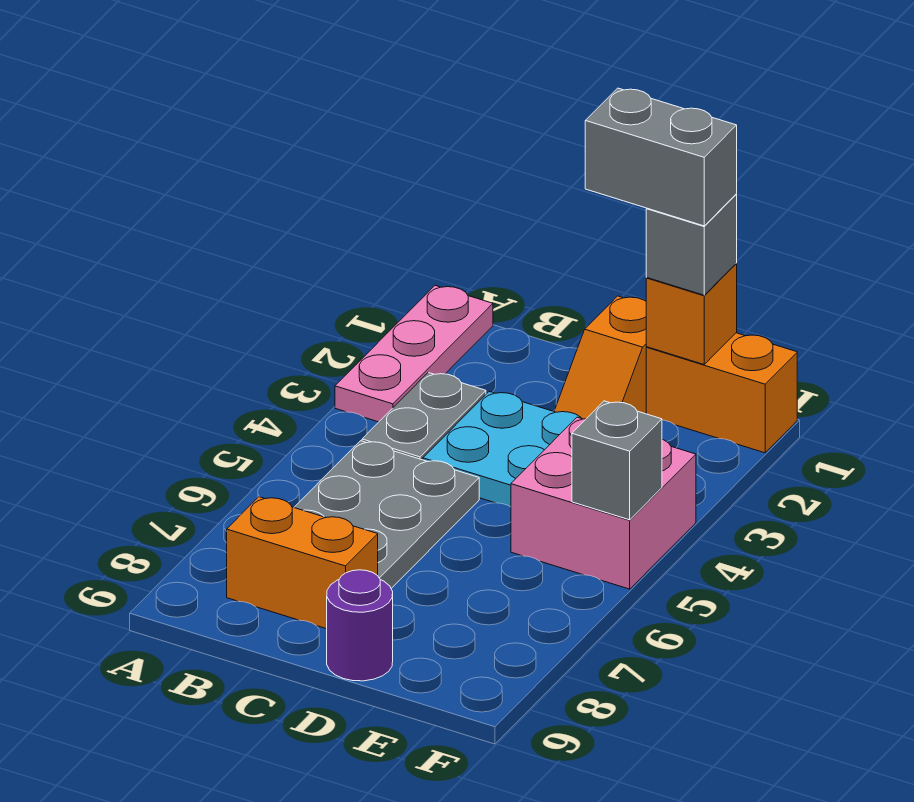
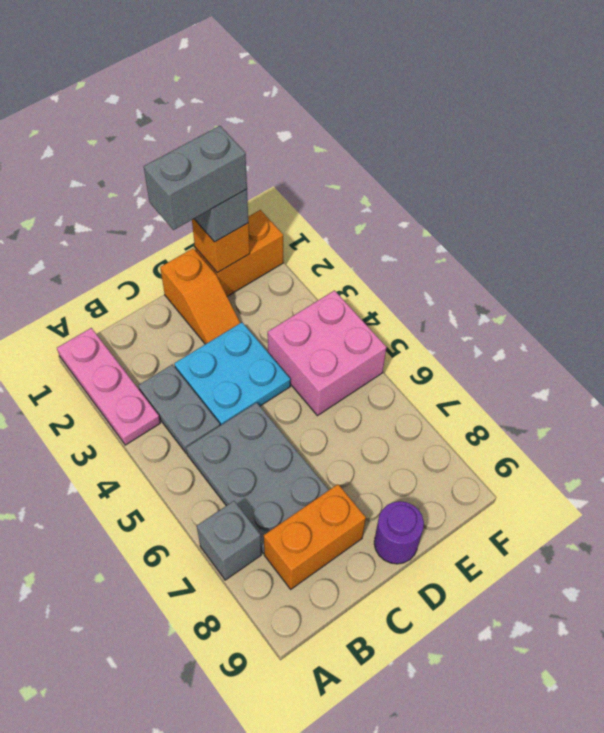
grey 1x1 brick [572,401,662,520] -> grey 1x1 brick moved to [197,501,261,580]

